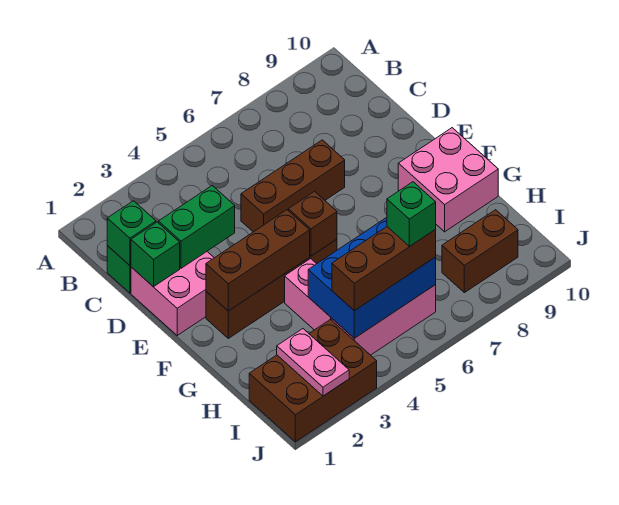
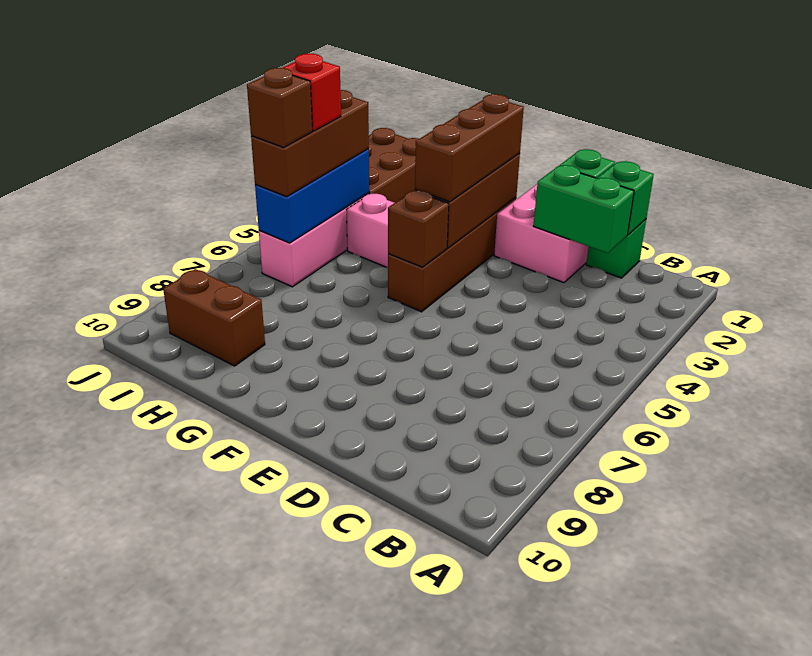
green 1x2 brick [159,186,235,268] -> green 1x2 brick turned to [534,165,634,253]
brown 1x3 brick [241,140,345,232] -> brown 1x3 brick moved to [415,94,524,202]
pink 2x2 brick [398,128,498,232] -> none
blue 2x3 brick [308,217,436,338] -> blue 1x3 brick [255,149,369,243]
pink 1x2 plate [277,329,349,396] -> none
none -> red 1x1 brick [283,54,341,131]
green 1x1 brick [387,182,436,246] -> brown 1x1 brick [247,68,313,147]
brown 1x2 brick [442,210,518,293] -> brown 1x2 brick turned to [163,269,265,366]

